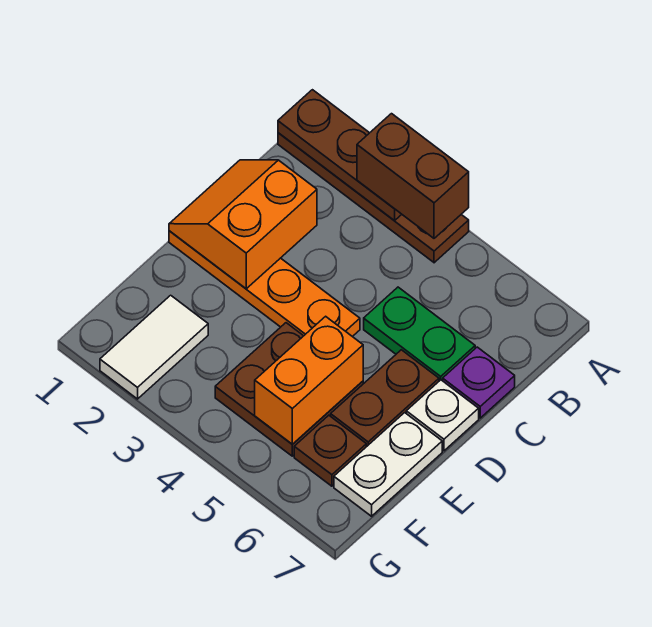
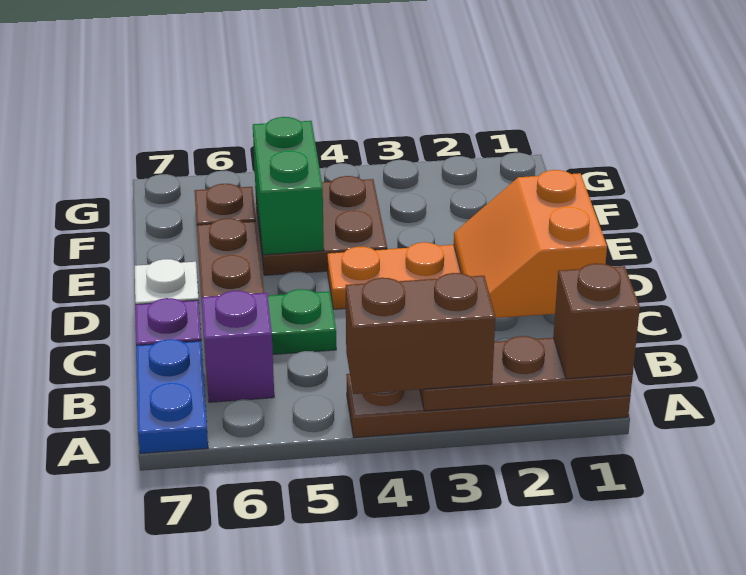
none -> brown 1x1 brick [553,263,640,379]
none -> blue 1x2 plate [136,339,208,454]
none -> purple 1x1 brick [202,291,274,402]
orange 2x2 slope [169,160,317,289] -> orange 2x2 slope turned to [454,170,607,318]
orange 1x2 brick [255,316,363,444] -> green 1x2 brick [253,117,324,255]
white 1x2 plate [334,413,442,516] -> none
white 1x2 tile [100,295,208,399] -> none

